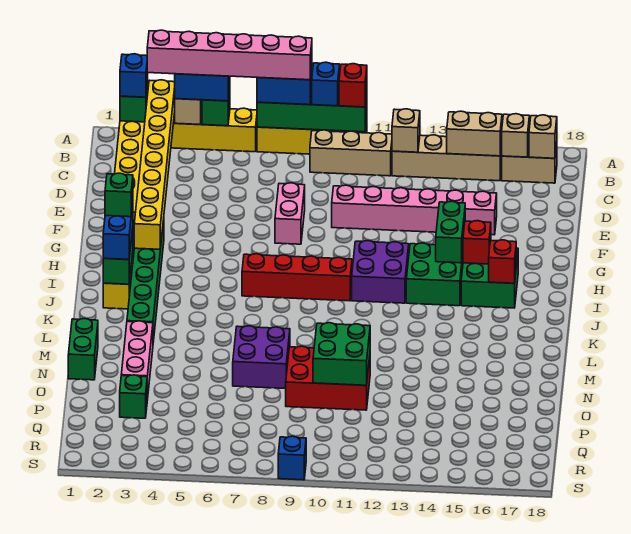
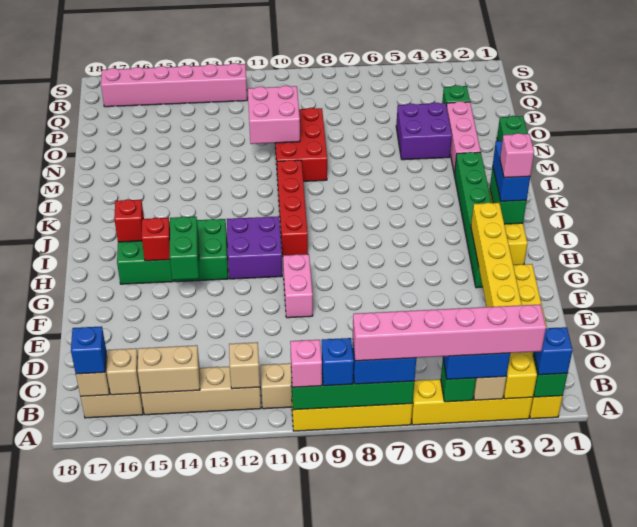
red 1x1 brick [339,64,367,107] -> pink 1x1 brick [290,340,322,387]
pink 1x2 brick [275,183,305,244] -> pink 1x2 brick moved to [283,254,313,318]
pink 1x6 brick [332,185,497,235] -> pink 1x6 brick moved to [101,63,247,107]
green 1x1 brick [105,173,133,217] -> pink 1x1 brick [500,133,534,178]
red 1x4 brick [242,254,352,301] -> red 1x4 brick turned to [277,160,308,256]
purple 2x2 brick [233,326,290,389] -> purple 2x2 brick moved to [396,102,452,160]
red 2x3 brick [286,346,370,410] -> red 2x3 brick turned to [275,108,327,181]
green 2x2 brick [313,323,370,385] -> pink 2x2 brick [248,86,300,144]
blue 1x1 brick [278,436,306,480] -> blue 1x1 brick moved to [71,326,106,374]

